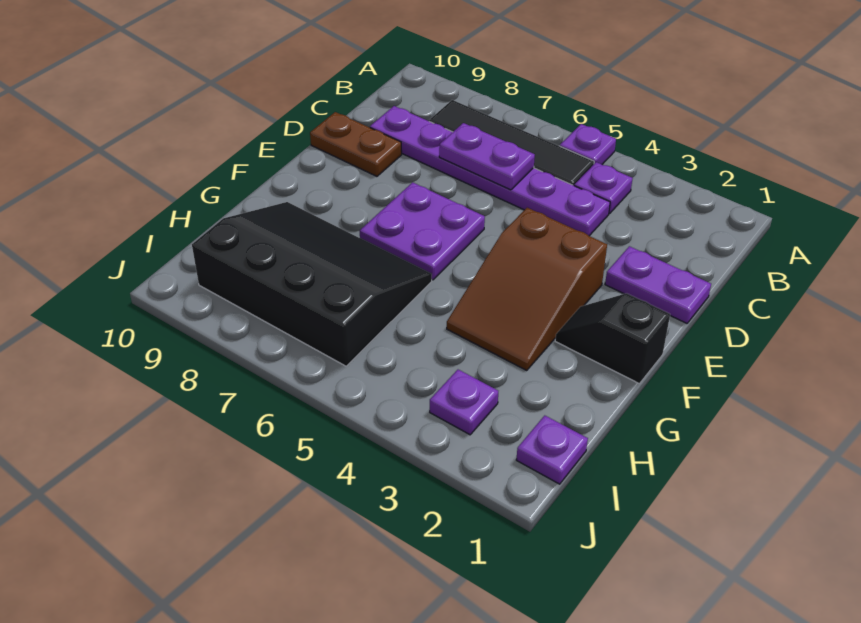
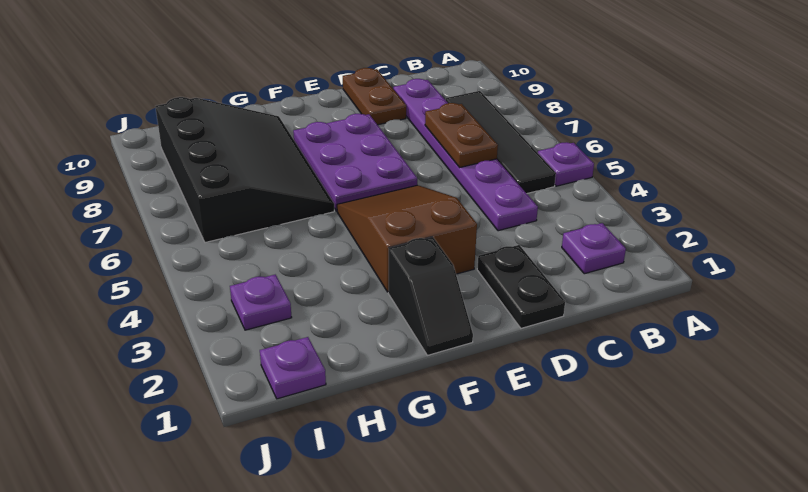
purple 1x1 plate [574,162,633,214] -> purple 1x1 plate moved to [562,223,626,274]
purple 1x2 plate [439,123,535,190] -> brown 1x2 plate [425,103,498,168]
purple 1x2 plate [605,246,711,323] -> black 1x2 plate [477,245,565,328]
brown 2x3 slope [447,208,607,370] -> brown 2x3 slope turned to [337,185,477,292]
purple 2x2 plate [360,182,485,280] -> purple 2x3 plate [293,114,417,211]
black 1x2 slope [555,293,670,384] -> black 1x2 slope turned to [388,237,473,355]

